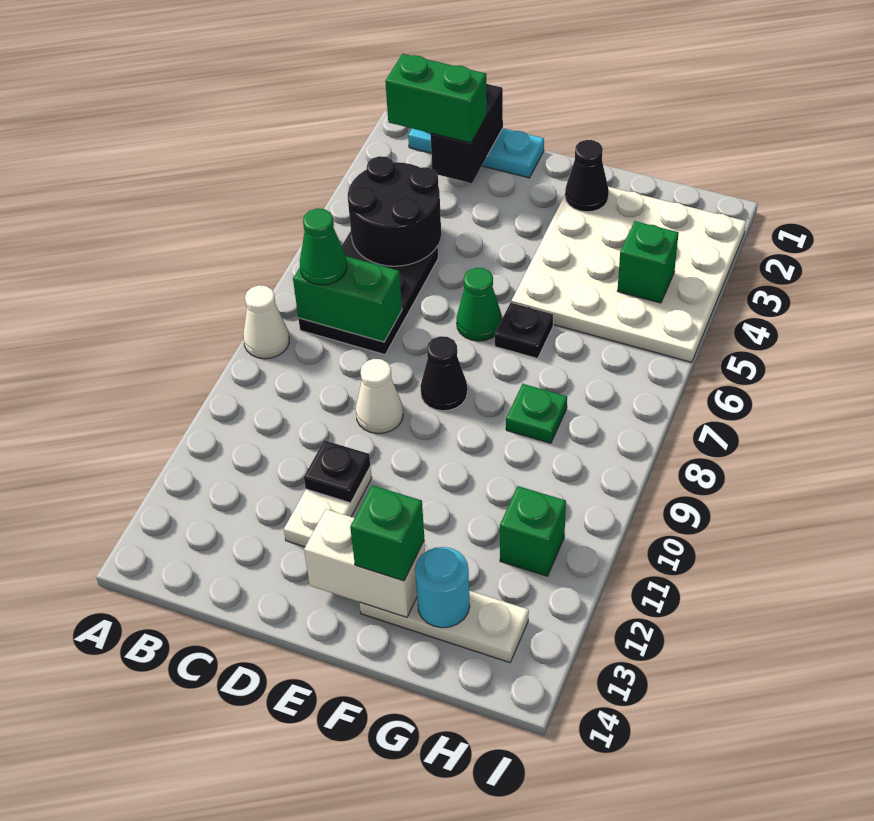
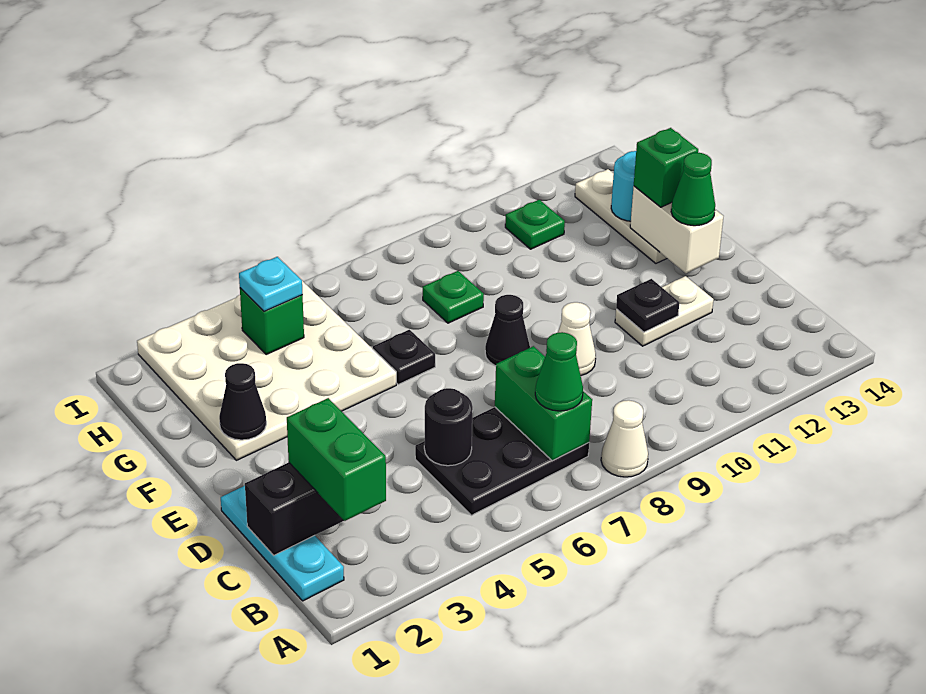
black 2x2 round brick [348,156,441,266] -> black 1x1 round brick [424,388,473,466]
green 1x1 cone [457,268,502,341] -> green 1x1 cone moved to [671,153,715,226]
none -> cyan 1x1 plate [239,257,303,311]
green 1x1 brick [500,486,566,576] -> green 1x1 plate [505,200,565,249]

